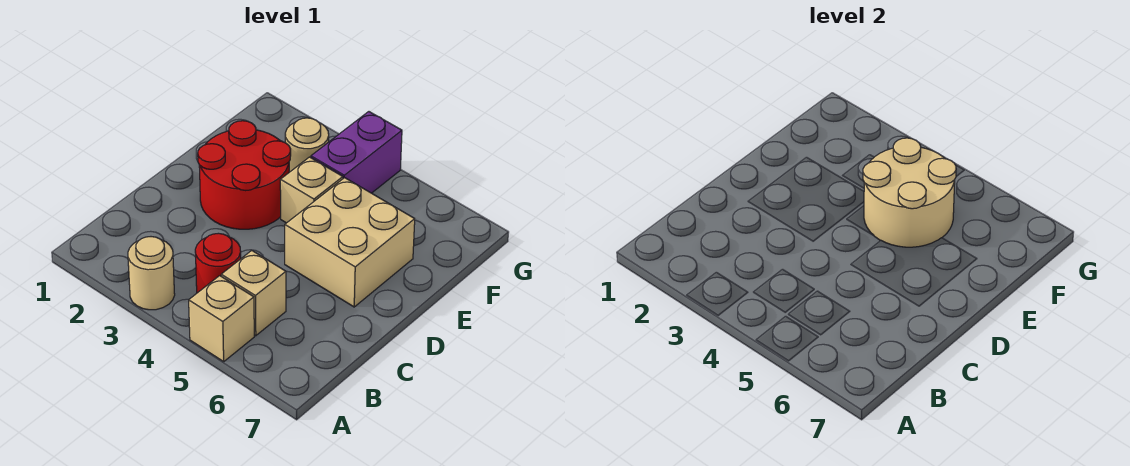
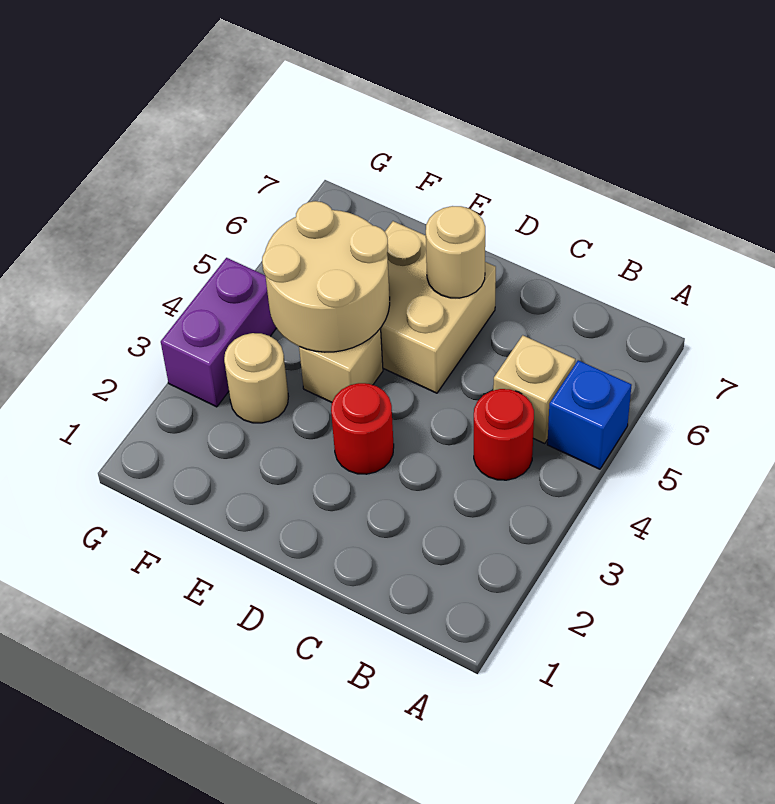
tan 1x1 round brick [128,237,175,310] -> tan 1x1 round brick moved to [426,206,485,298]
tan 1x1 brick [189,276,254,362] -> blue 1x1 brick [547,360,632,469]
red 2x2 round brick [198,121,291,229] -> red 1x1 round brick [331,383,394,474]
purple 1x2 brick [311,112,402,193] -> purple 1x2 brick turned to [161,258,276,407]

